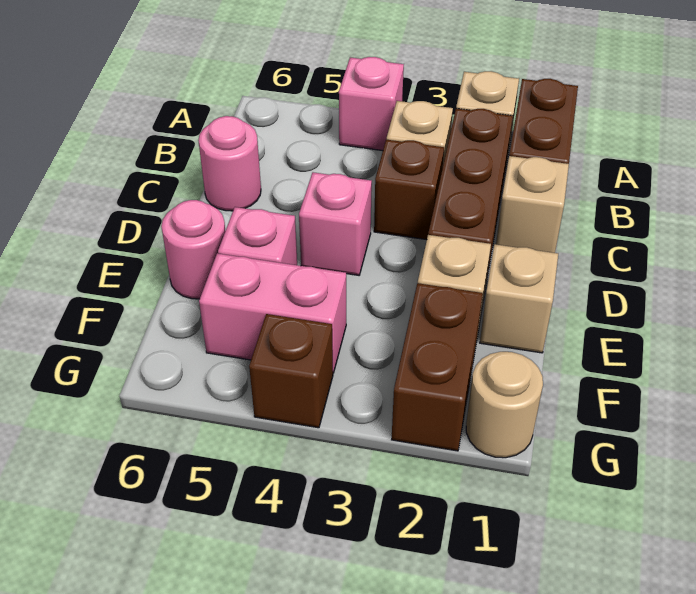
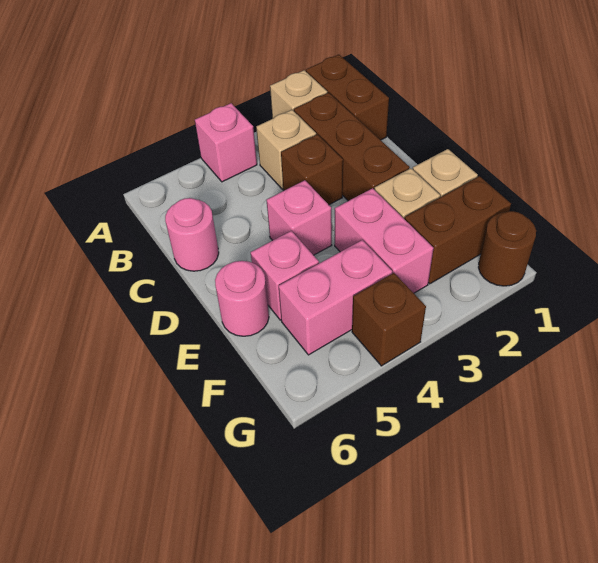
tan 1x1 brick [496,156,569,253] -> none
none -> pink 1x2 brick [335,188,434,293]
brown 1x2 brick [392,283,483,451] -> brown 1x2 brick turned to [405,176,511,284]
tan 1x1 round brick [466,352,543,458] -> brown 1x1 round brick [478,211,536,286]

